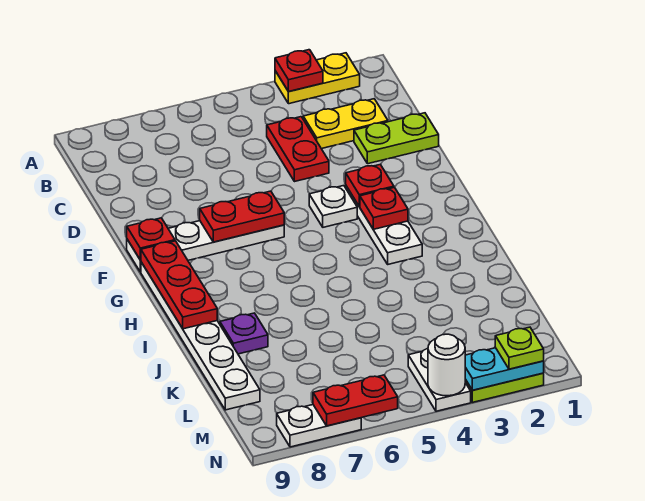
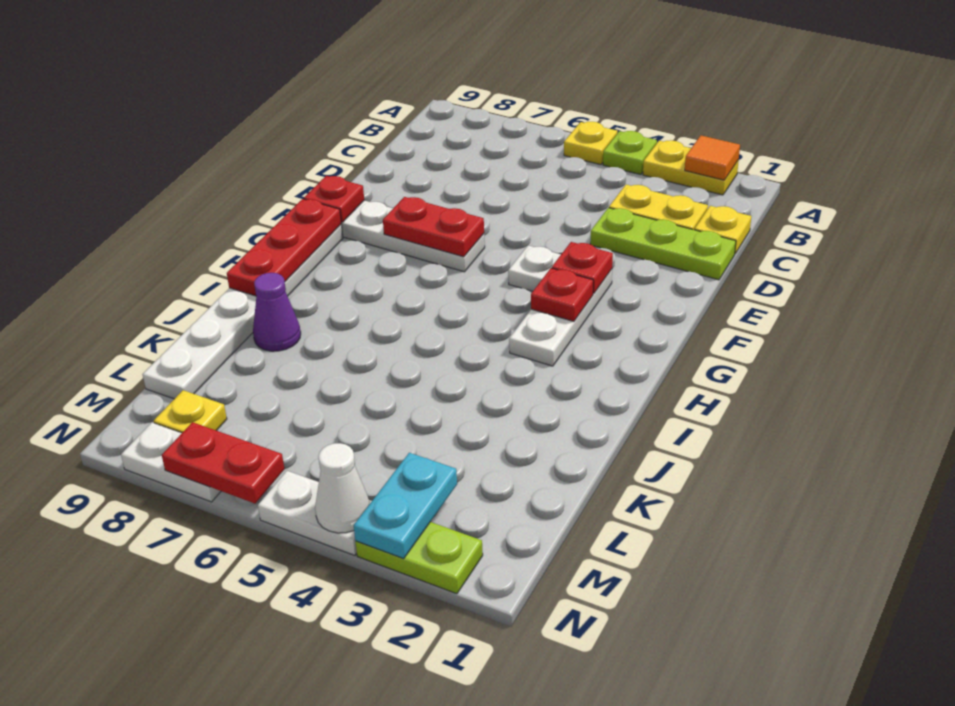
none -> orange 1x1 tile [685,136,740,180]
red 1x1 plate [275,50,323,92] -> none
none -> yellow 1x1 plate [564,122,618,165]
none -> yellow 1x1 plate [695,206,751,253]
red 1x2 plate [267,117,329,182] -> none
lime 1x2 plate [354,113,439,164] -> lime 1x3 plate [590,208,736,280]
purple 1x1 plate [220,313,268,354] -> purple 1x1 cone [253,273,301,351]
white 1x2 plate [408,348,471,411] -> white 1x2 plate turned to [258,471,372,555]
none -> yellow 1x1 plate [153,390,227,433]
cyan 1x2 plate [465,348,544,390] -> cyan 1x2 plate turned to [354,453,457,558]
lime 1x1 plate [495,327,544,369] -> lime 1x1 plate moved to [603,131,657,175]
white 1x1 round brick [428,334,466,396] -> white 1x1 cone [315,443,370,533]

